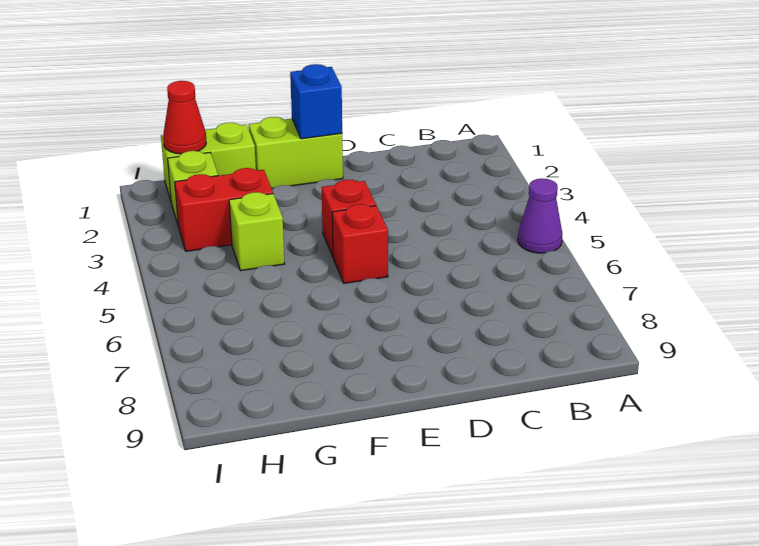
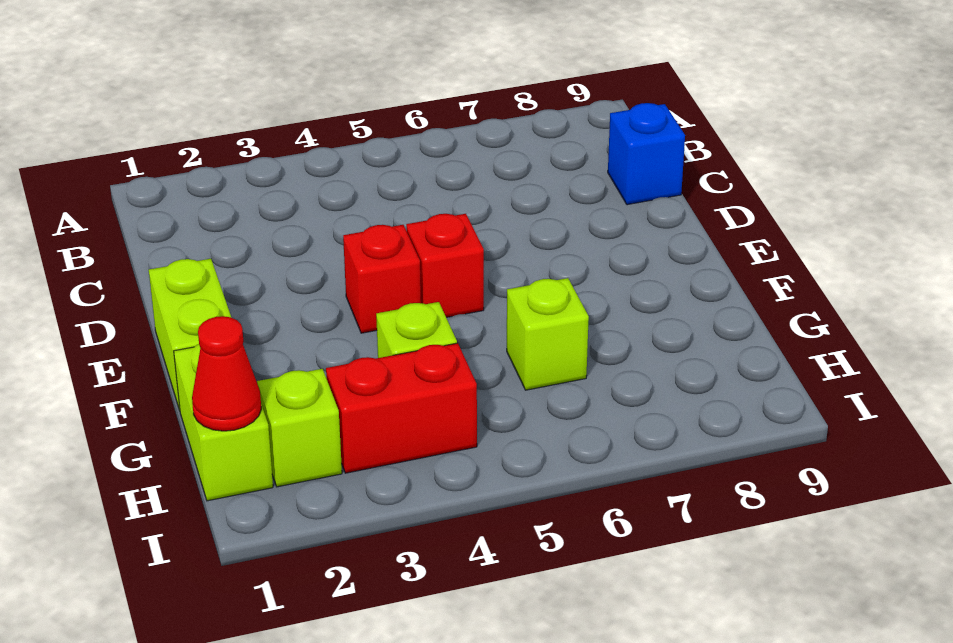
purple 1x1 cone [518,178,562,253] -> none
blue 1x1 brick [290,64,342,139] -> blue 1x1 brick moved to [608,103,685,205]
red 1x2 brick [175,168,273,251] -> red 1x2 brick turned to [326,343,477,473]
none -> lime 1x1 brick [507,278,589,390]

